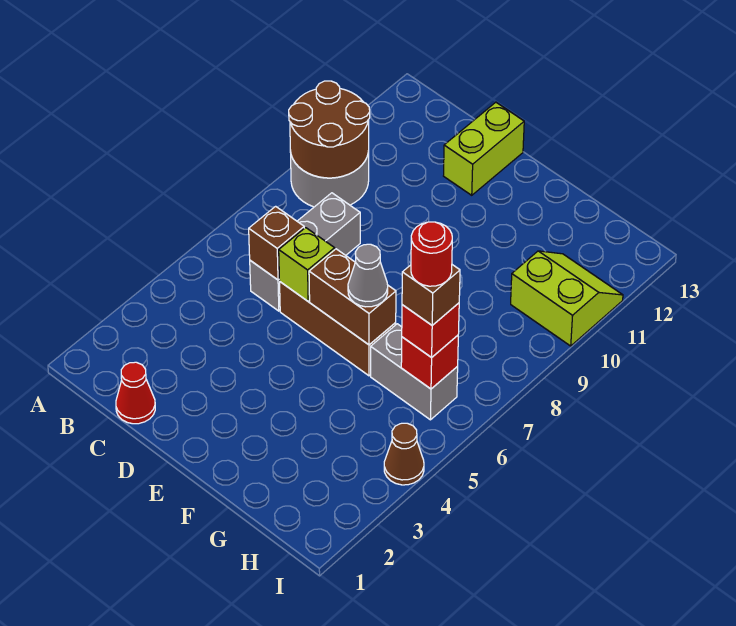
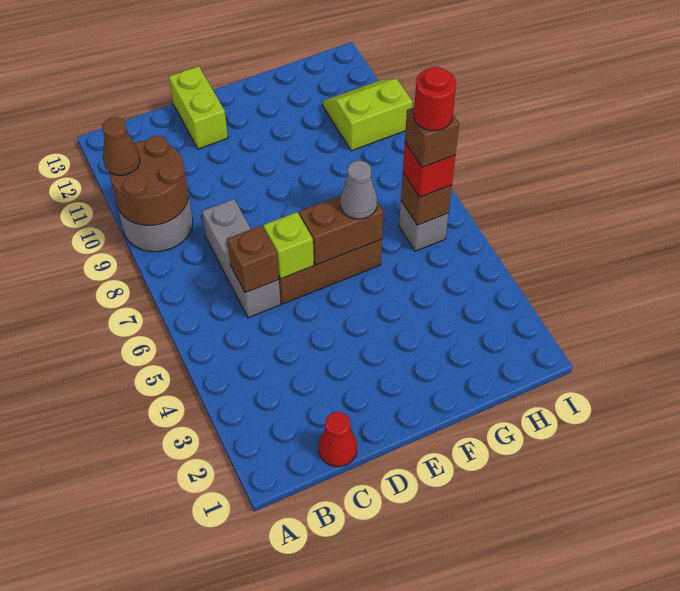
grey 1x2 brick [371,324,458,420] -> grey 1x1 brick [399,201,449,251]
red 1x1 brick [401,335,458,389] -> brown 1x1 brick [401,173,452,225]
brown 1x1 cone [384,423,424,485] -> brown 1x1 cone moved to [102,117,140,175]

